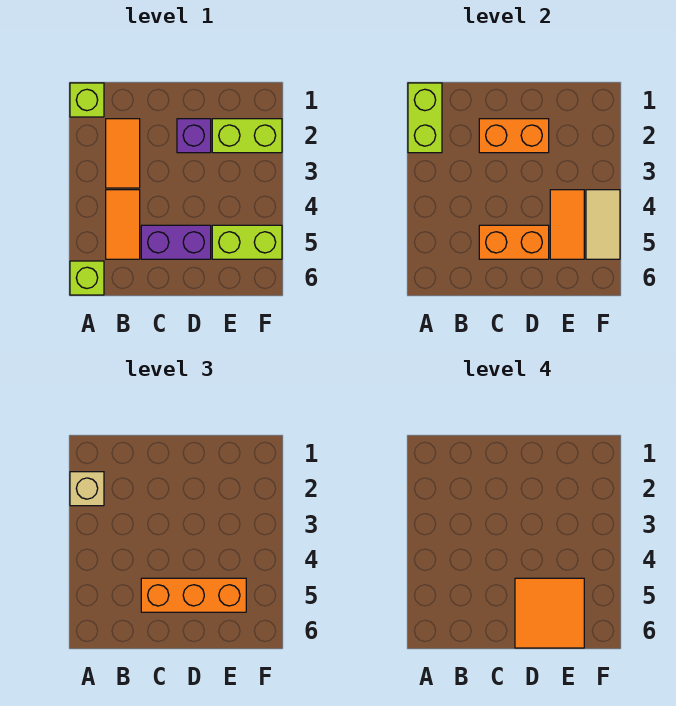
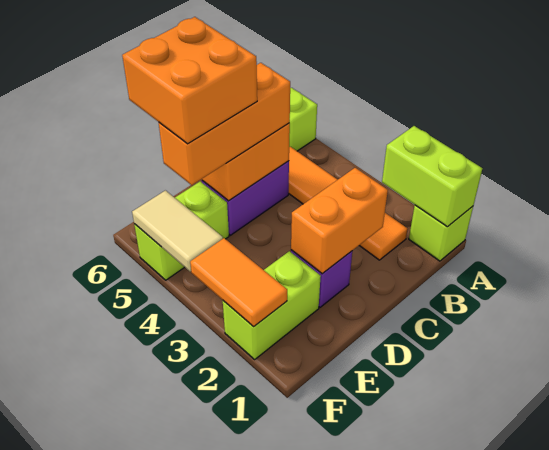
tan 1x1 brick [70,472,104,506] -> none
orange 2x2 tile [515,578,584,648] -> orange 2x2 brick [122,17,257,144]
orange 1x2 tile [550,190,584,259] -> orange 1x2 tile moved to [190,238,287,327]

